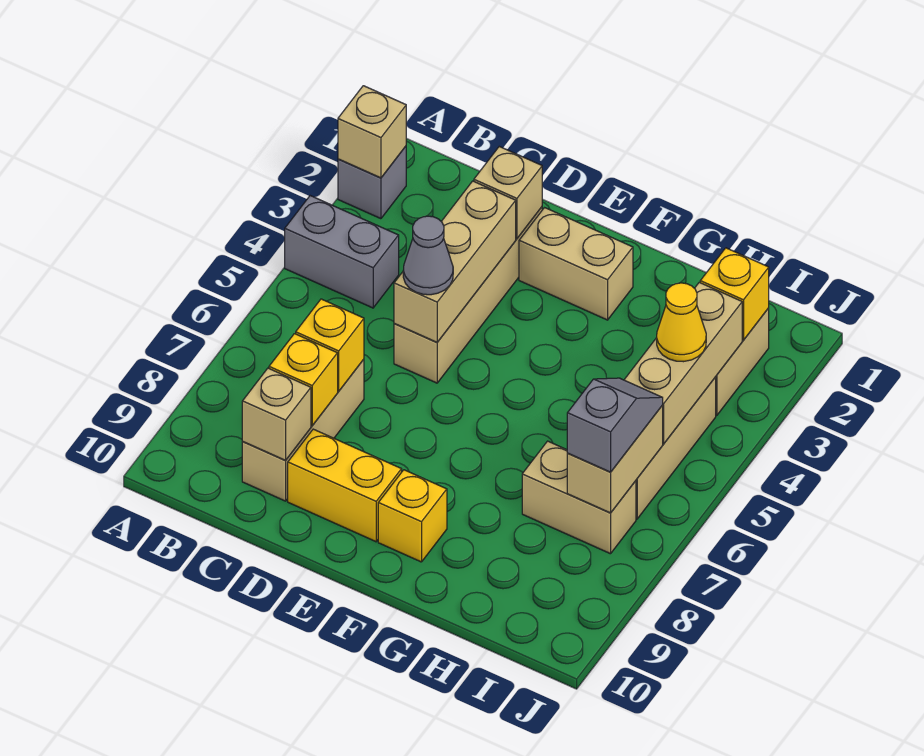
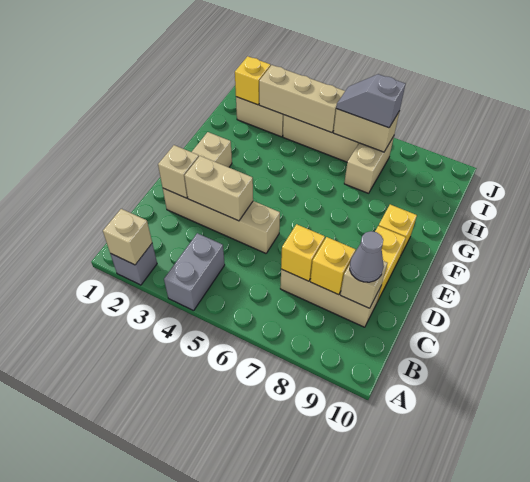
tan 1x3 brick [394,181,516,342] -> tan 1x2 brick [185,156,253,221]
grey 1x1 cone [403,216,453,295] -> grey 1x1 cone moved to [350,231,384,282]
yellow 1x1 cone [657,283,706,362] -> none

